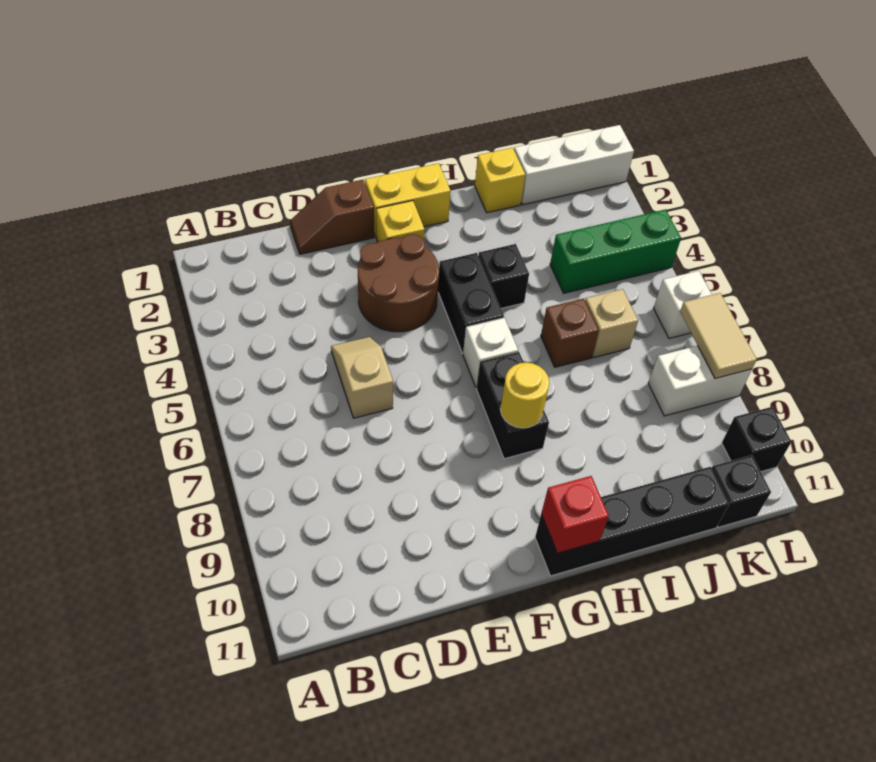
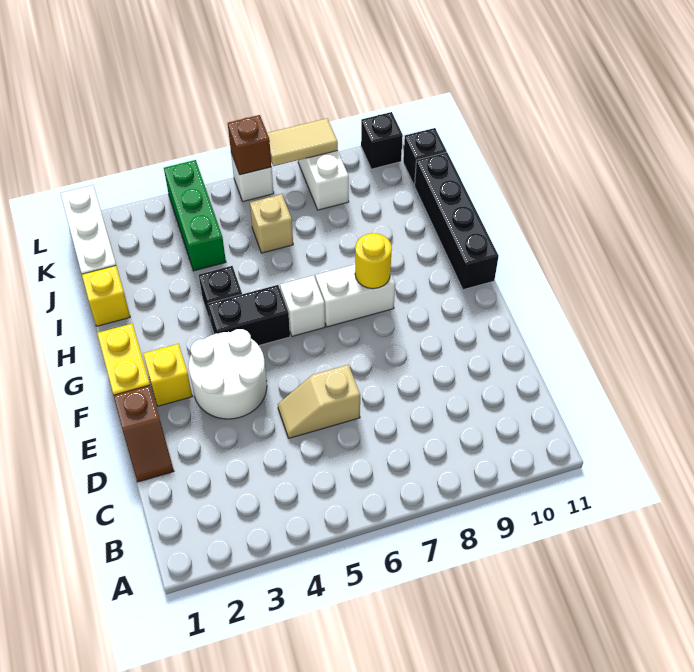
brown 2x2 round brick [358,235,439,332] -> white 2x2 round brick [189,329,267,419]
black 1x2 brick [476,352,549,459] -> white 1x2 brick [315,264,395,327]
red 1x1 brick [541,476,609,553] -> none
brown 1x1 brick [541,299,599,367] -> brown 1x1 brick moved to [228,115,272,175]

